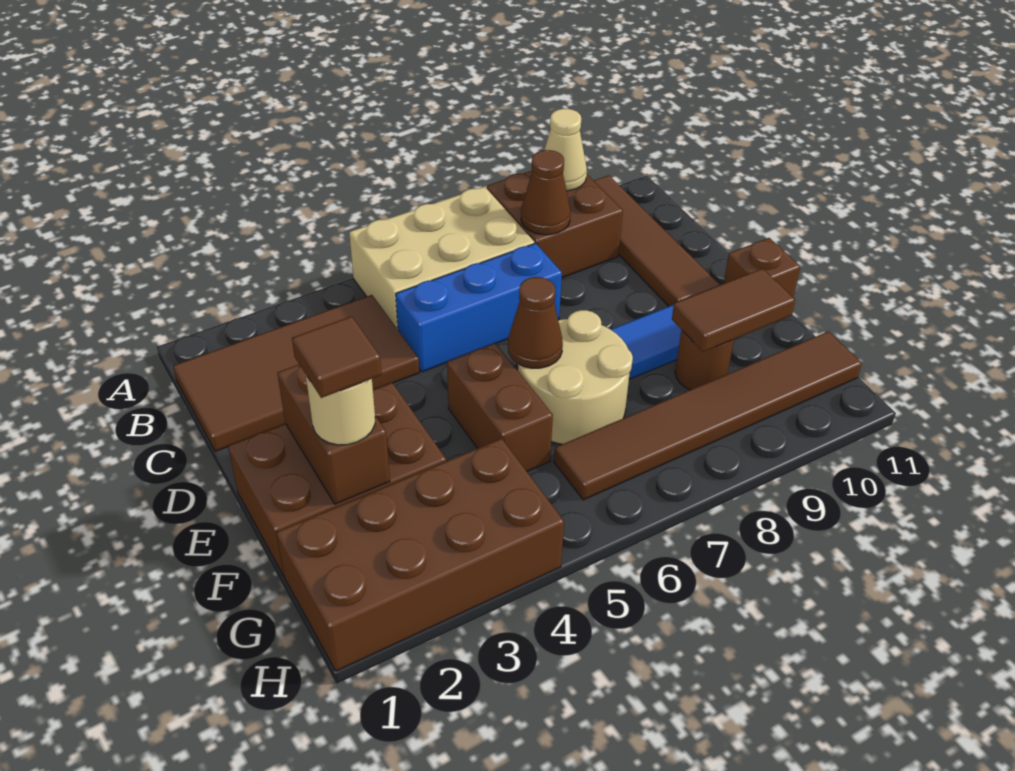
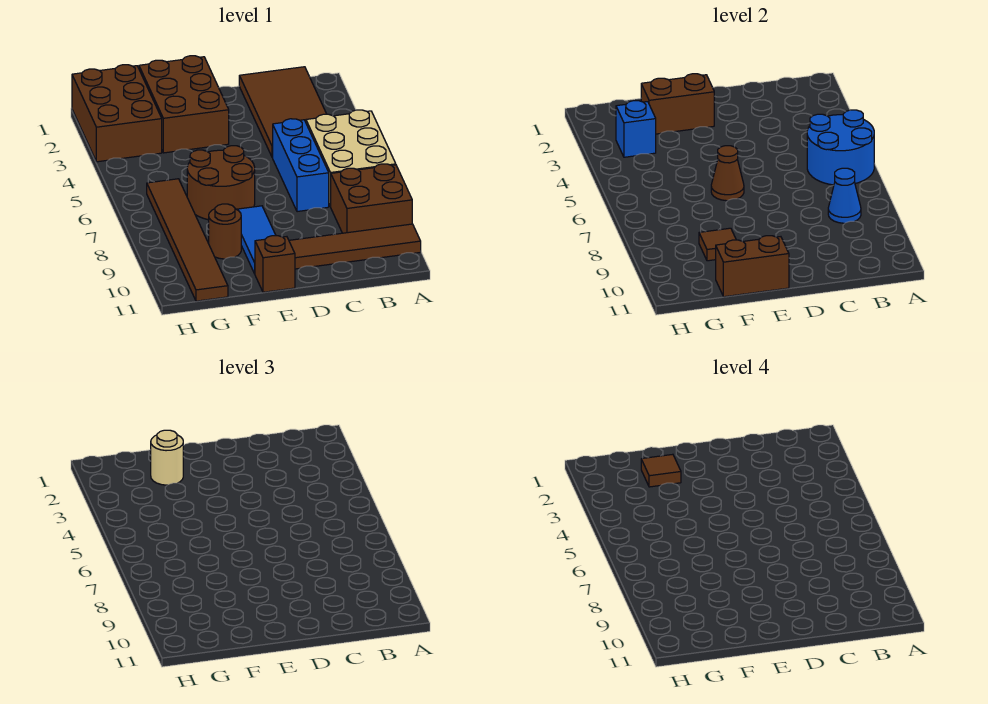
none -> blue 2x2 round brick [807,110,874,185]
tan 1x1 cone [544,109,587,191] -> none
brown 1x1 cone [521,150,570,235] -> blue 1x1 cone [828,168,861,223]
brown 1x2 brick [447,343,553,471] -> brown 1x2 brick moved to [716,236,789,297]
tan 2x2 round brick [518,310,633,444] -> brown 2x2 round brick [187,146,255,220]
brown 1x2 tile [672,269,795,352] -> brown 1x1 tile [699,228,736,261]
brown 2x4 brick [276,439,564,671] -> brown 2x3 brick [72,65,162,162]
none -> blue 1x1 brick [616,101,656,157]

